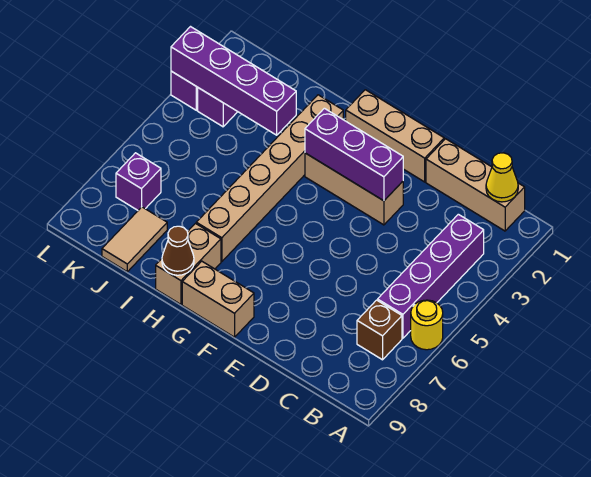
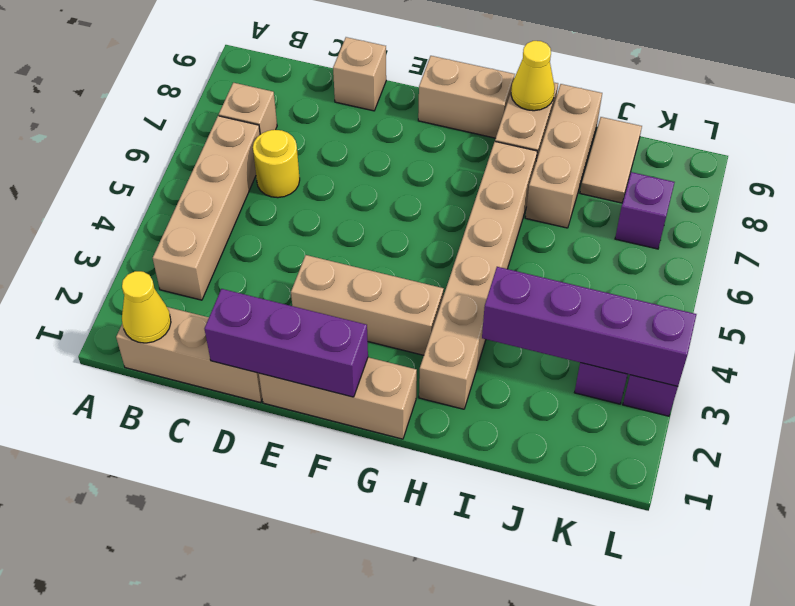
yellow 1x1 round brick [411,300,443,350] -> yellow 1x1 round brick moved to [253,130,300,198]
purple 1x4 brick [378,214,484,338] -> tan 1x4 brick [153,116,260,300]
brown 1x1 brick [357,300,402,360] -> tan 1x1 brick [219,83,277,135]
none -> tan 1x1 brick [333,37,386,111]
purple 1x3 brick [305,108,403,201] -> purple 1x3 brick moved to [205,289,368,397]
brown 1x1 cone [162,226,194,275] -> yellow 1x1 cone [511,41,555,111]
none -> tan 1x3 brick [525,84,602,228]

